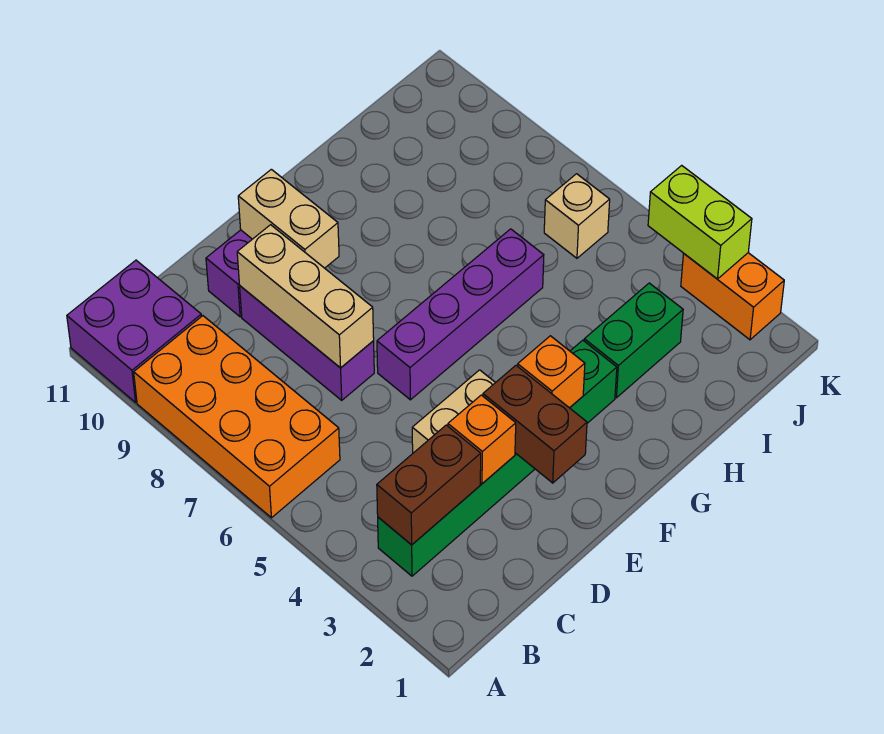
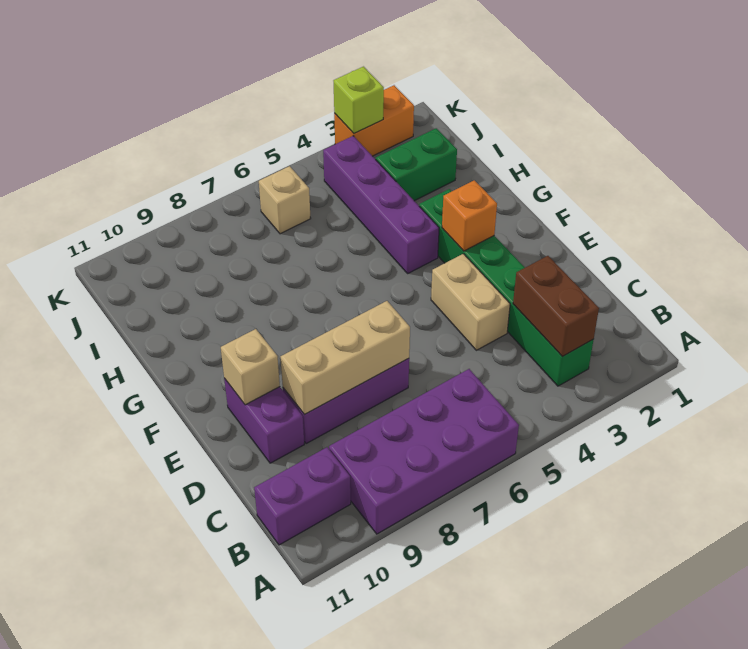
orange 2x4 brick [134,316,340,518] -> purple 2x4 brick [329,369,519,534]
purple 2x2 brick [67,260,201,402] -> purple 1x2 brick [254,447,351,545]
orange 1x1 brick [448,395,516,484] -> none
brown 1x2 brick [483,366,587,483] -> none
purple 1x4 brick [377,229,544,400] -> purple 1x4 brick moved to [323,136,439,273]
tan 1x2 brick [238,169,339,268] -> tan 1x1 brick [221,329,280,405]
green 1x2 brick [584,283,683,398] -> green 1x2 brick turned to [376,128,457,201]
lime 1x2 brick [648,165,752,279] -> lime 1x1 brick [334,67,384,133]

